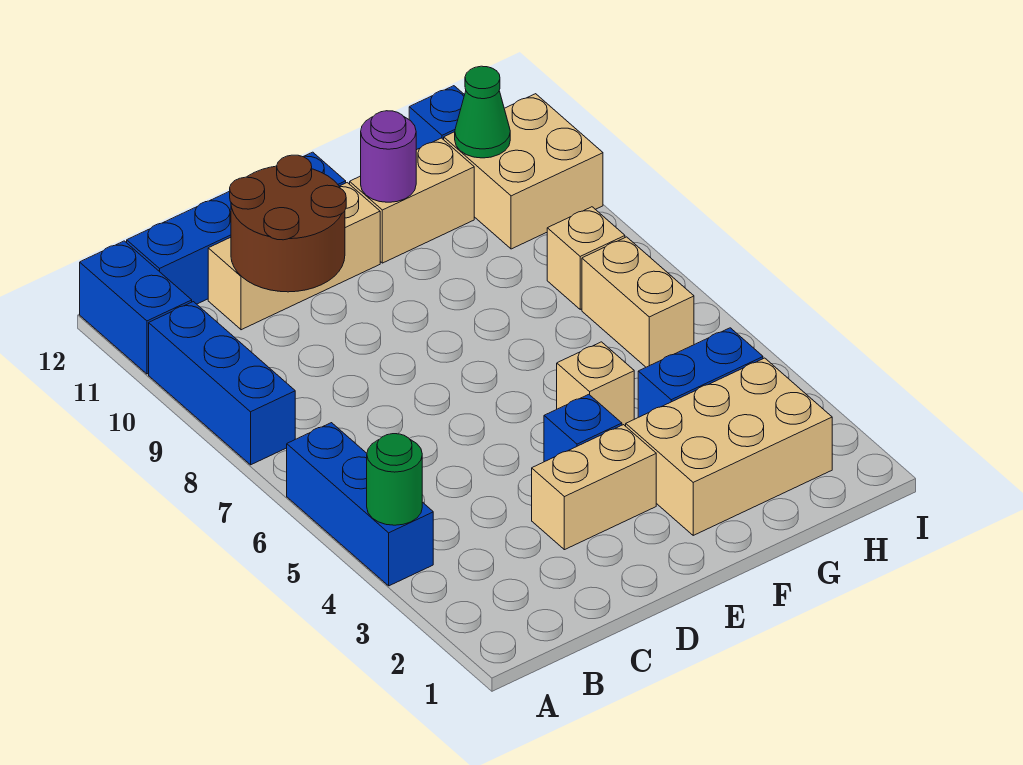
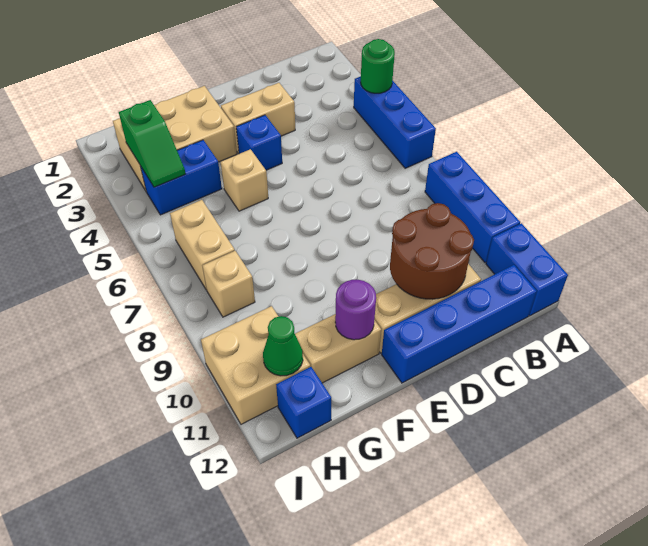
none -> green 1x2 slope [119,100,185,187]

